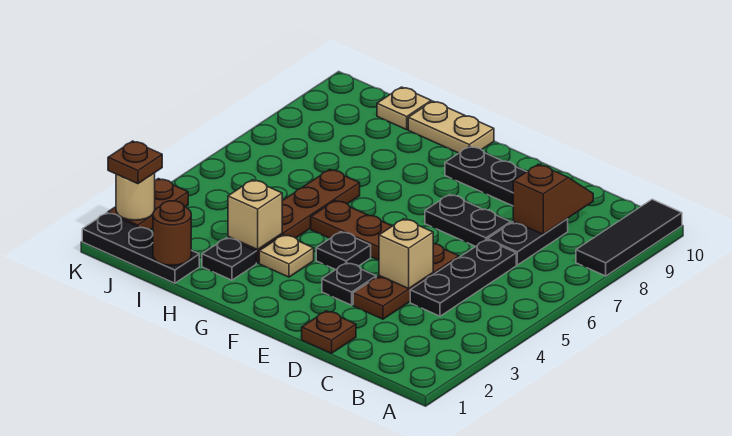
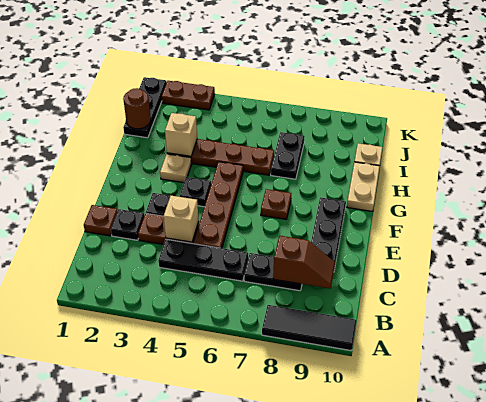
black 1x2 plate [425,195,511,246] -> black 1x2 plate moved to [271,132,305,179]
black 1x1 plate [202,238,256,280] -> black 1x1 plate moved to [111,209,144,240]
tan 1x1 round brick [116,173,155,220] -> none
brown 1x1 plate [108,141,162,184] -> brown 1x1 plate moved to [261,189,291,219]

